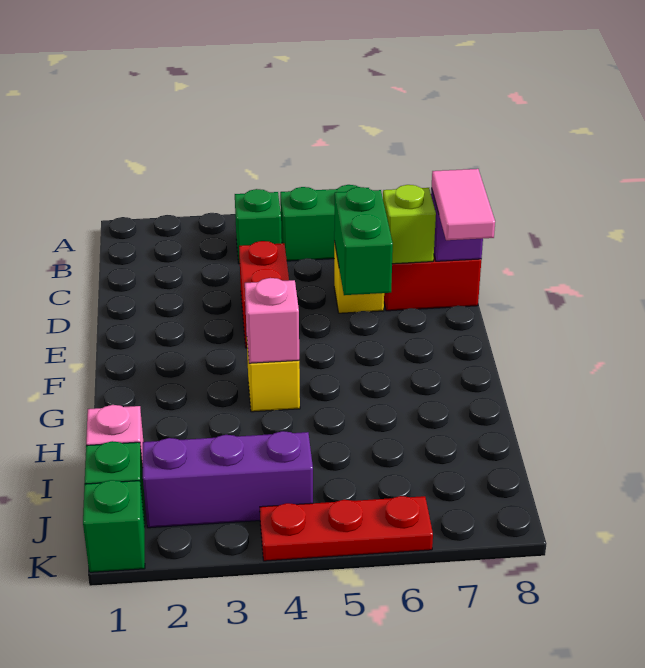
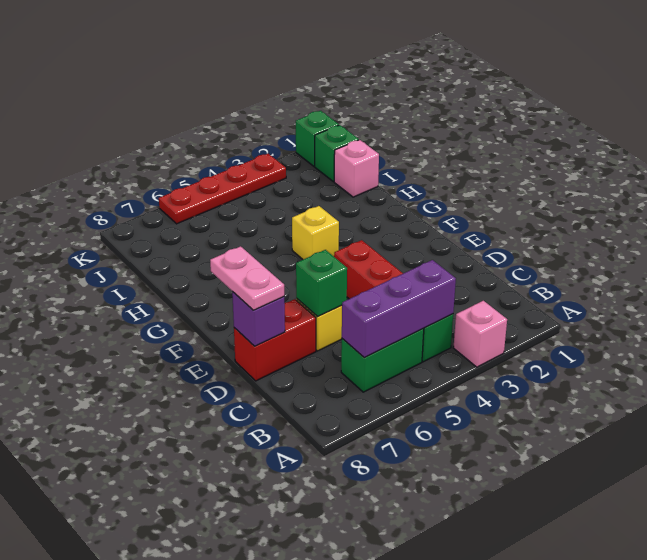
green 1x2 brick [334,187,393,295] -> green 1x1 brick [296,250,347,317]
lime 1x1 brick [383,185,436,264] -> none
pink 1x2 tile [432,169,495,240] -> pink 1x2 plate [210,246,284,310]
pink 1x1 brick [245,278,299,363] -> pink 1x1 brick moved to [453,301,507,367]
purple 1x3 brick [142,431,313,528] -> purple 1x3 brick moved to [342,260,456,358]
red 1x3 plate [260,496,433,561] -> red 1x4 plate [159,154,286,224]

